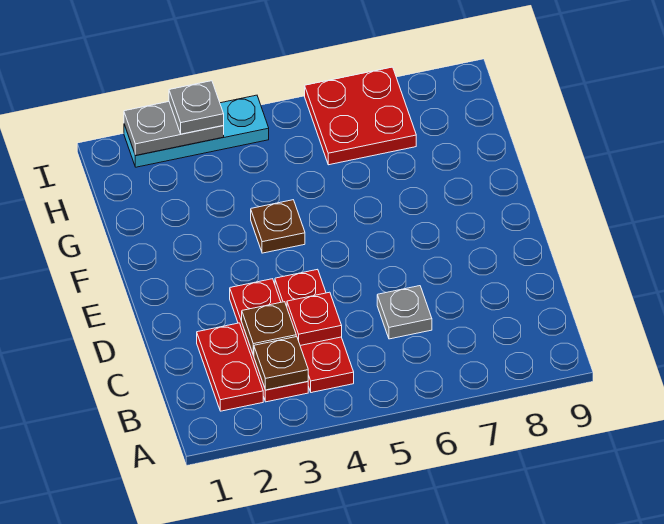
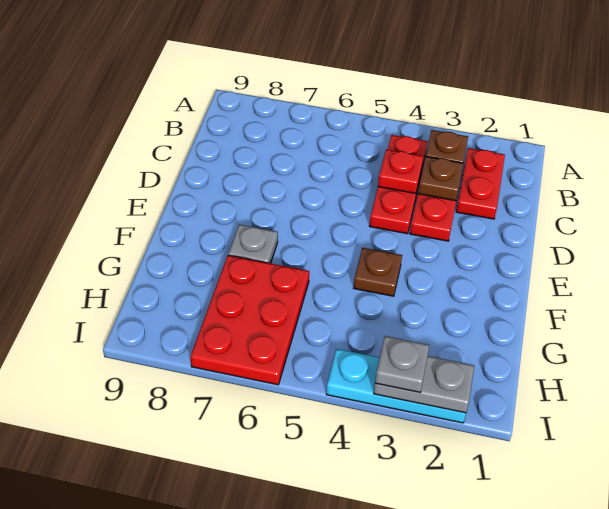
grey 1x1 plate [377,286,432,339] -> grey 1x1 plate moved to [228,225,278,263]
red 2x2 plate [305,67,416,165] -> red 2x3 plate [190,255,309,385]

